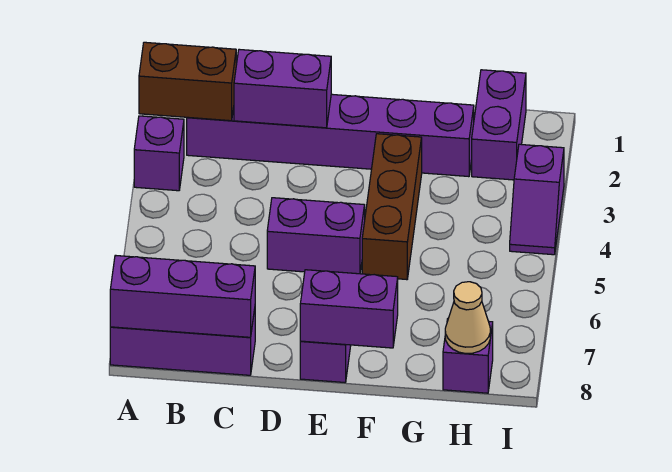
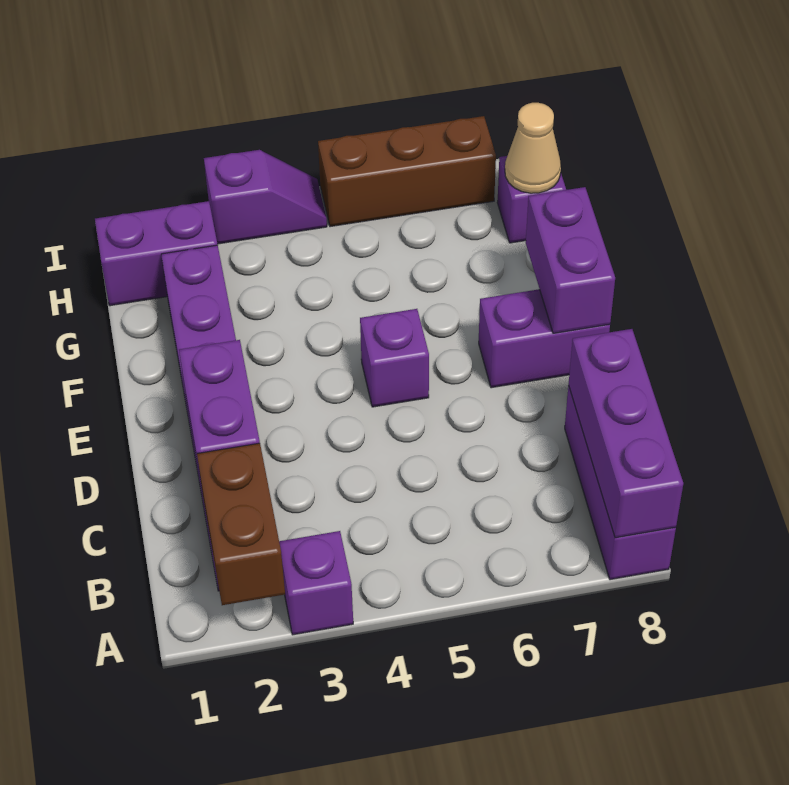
purple 1x2 brick [267,198,365,274] -> purple 1x1 brick [360,309,429,407]
brown 1x3 brick [362,134,422,280] -> brown 1x3 brick moved to [318,116,496,227]

